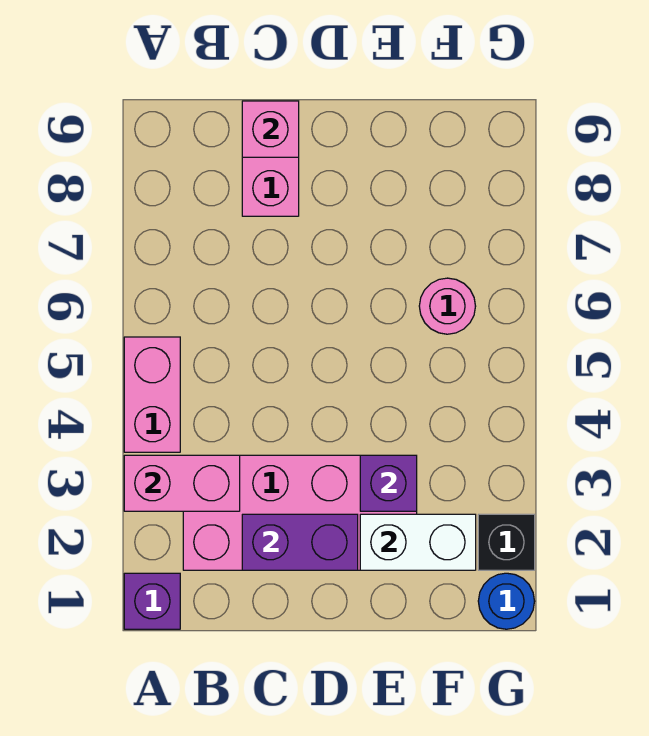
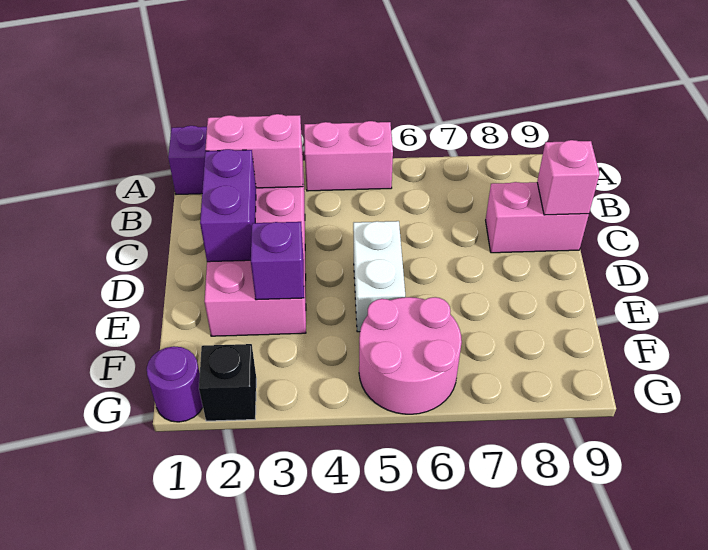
pink 1x2 brick [124,455,240,511] -> pink 1x2 brick turned to [205,114,303,188]
white 1x2 brick [360,514,476,570] -> white 1x2 brick moved to [353,221,405,332]
pink 1x1 round brick [419,278,476,334] -> pink 2x2 round brick [359,297,462,414]
blue 1x1 round brick [478,573,535,629] -> purple 1x1 round brick [147,346,203,422]

